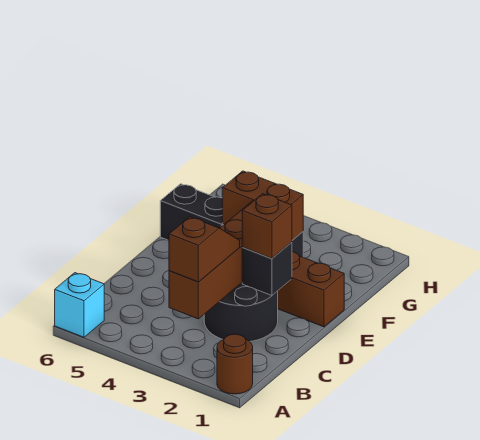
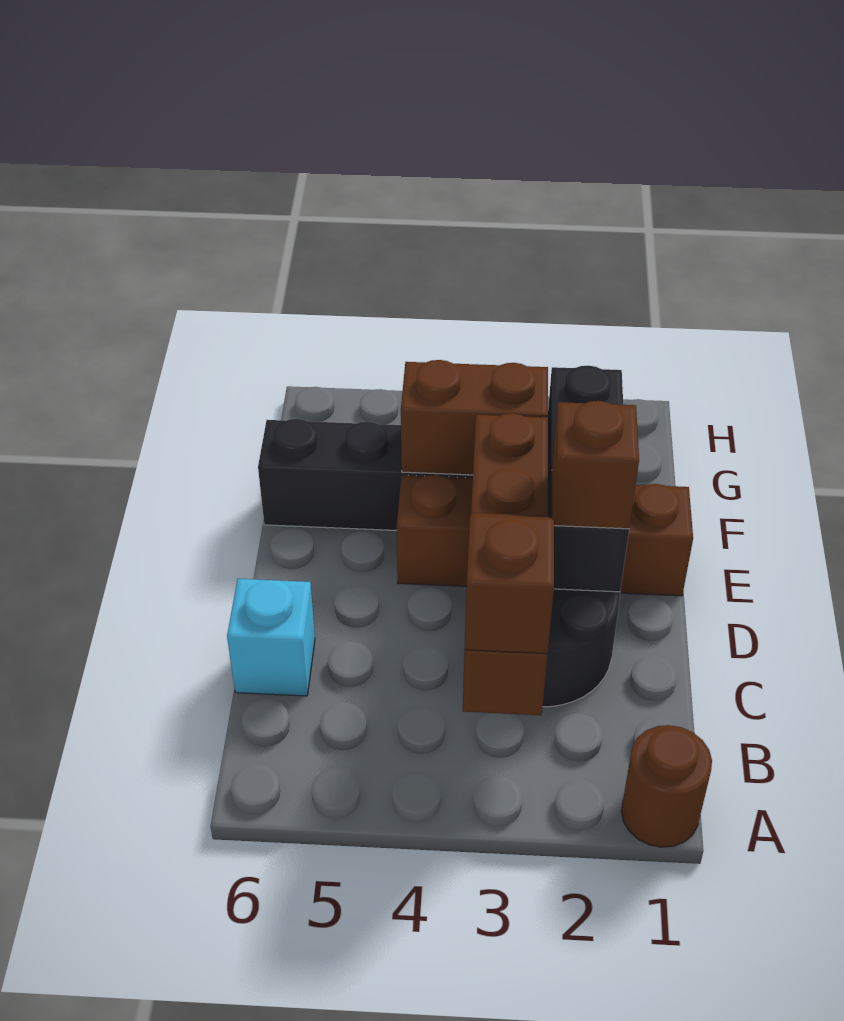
cyan 1x1 brick [55,273,104,337] -> cyan 1x1 brick moved to [227,579,315,696]
black 1x1 brick [242,242,292,296] -> black 1x3 brick [548,366,629,592]

